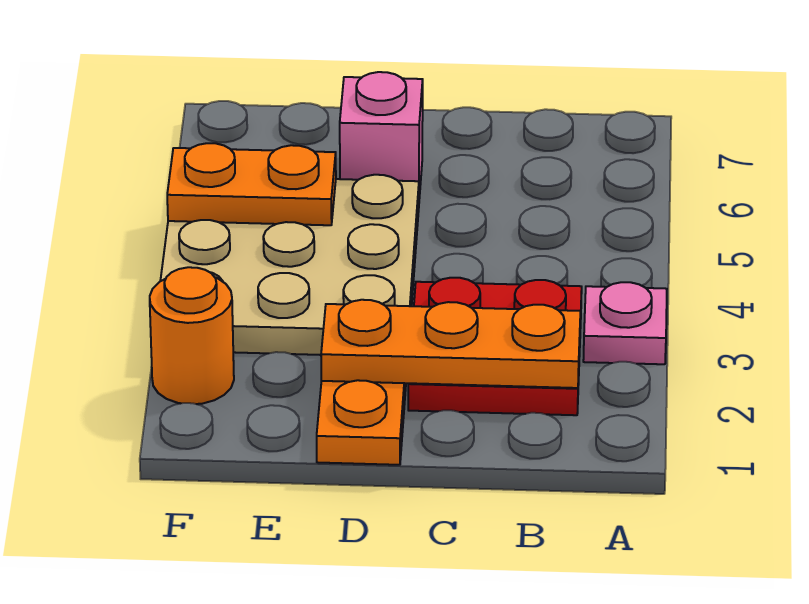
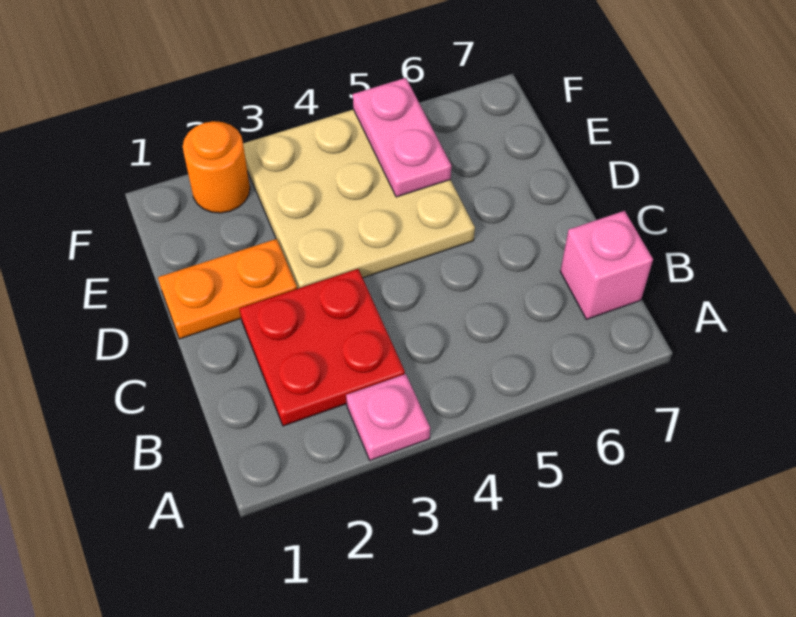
orange 1x3 plate [321,300,580,388] -> none
pink 1x1 brick [340,72,423,199] -> pink 1x1 brick moved to [560,211,653,319]
orange 1x2 plate [167,143,336,225] -> pink 1x2 plate [353,78,451,197]

